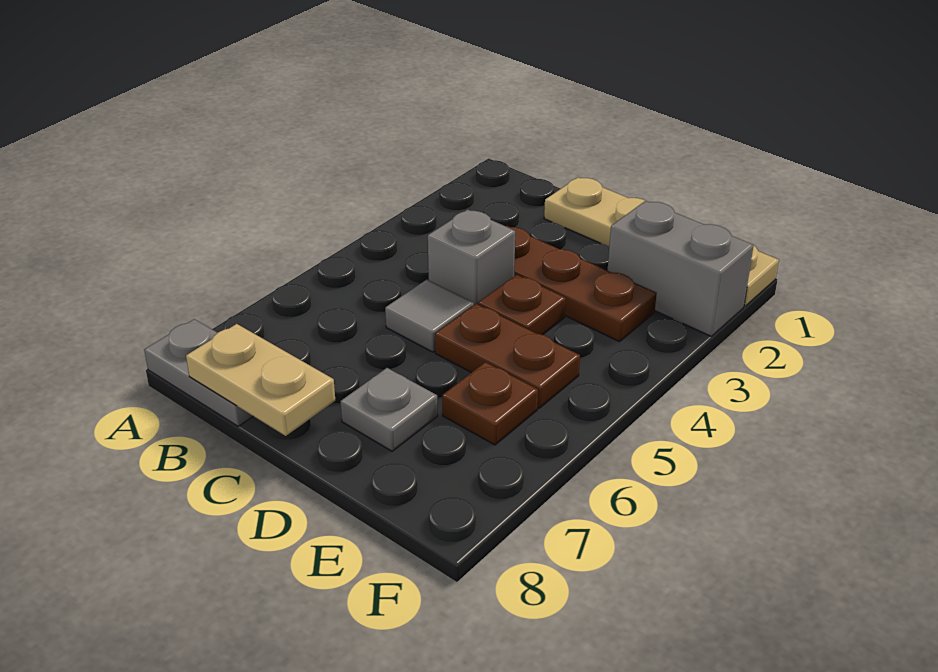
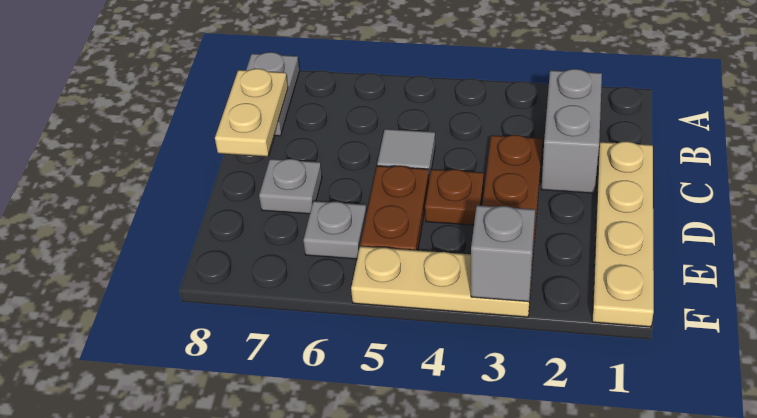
grey 1x1 brick [428,210,515,305] -> grey 1x1 brick moved to [471,205,535,302]
grey 1x2 brick [608,201,754,336] -> grey 1x2 brick moved to [542,69,602,193]
brown 1x1 plate [442,362,538,445] -> grey 1x1 plate [303,201,367,259]
none -> tan 1x3 plate [351,246,533,317]

